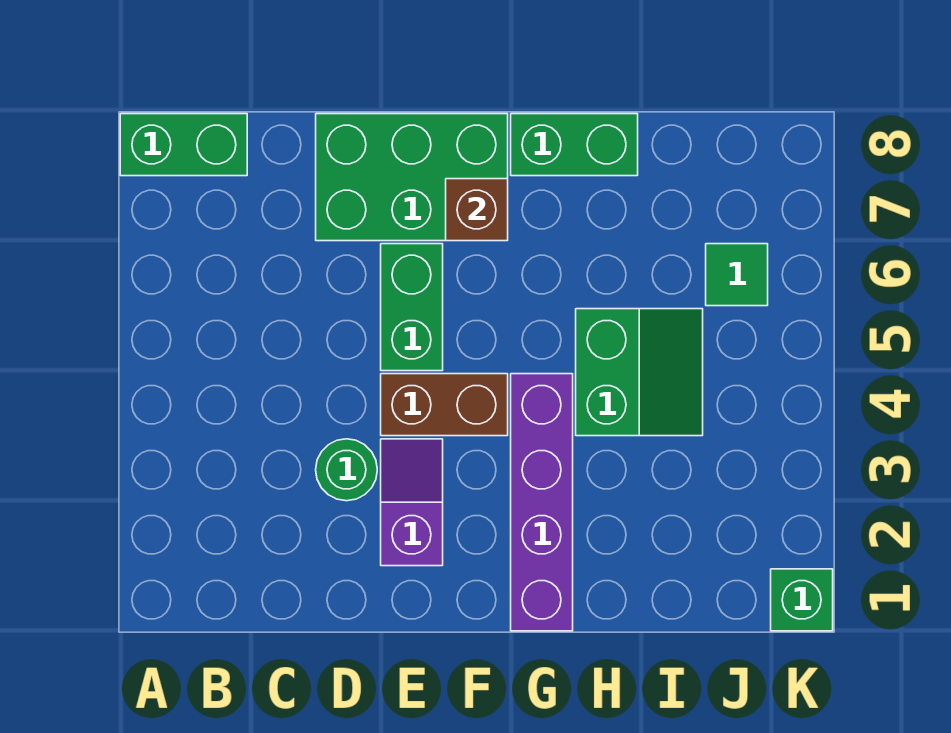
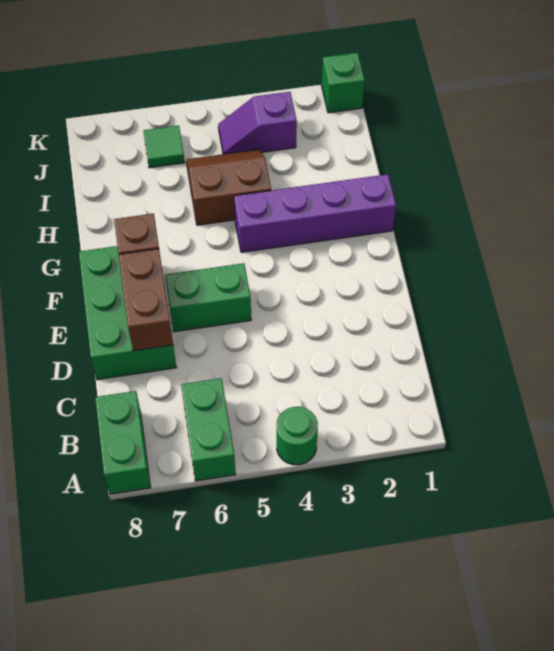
green 1x1 round brick [316,439,377,501] -> green 1x1 round brick moved to [277,407,318,465]
purple 1x2 slope [381,439,443,566] -> purple 1x2 slope moved to [218,92,297,154]
brown 1x2 brick [381,374,508,436] -> brown 1x2 brick moved to [119,249,173,351]
green 1x2 brick [511,114,638,176] -> green 1x2 brick moved to [181,378,236,481]
green 2x2 slope [576,309,703,436] -> brown 2x2 slope [186,149,271,225]

